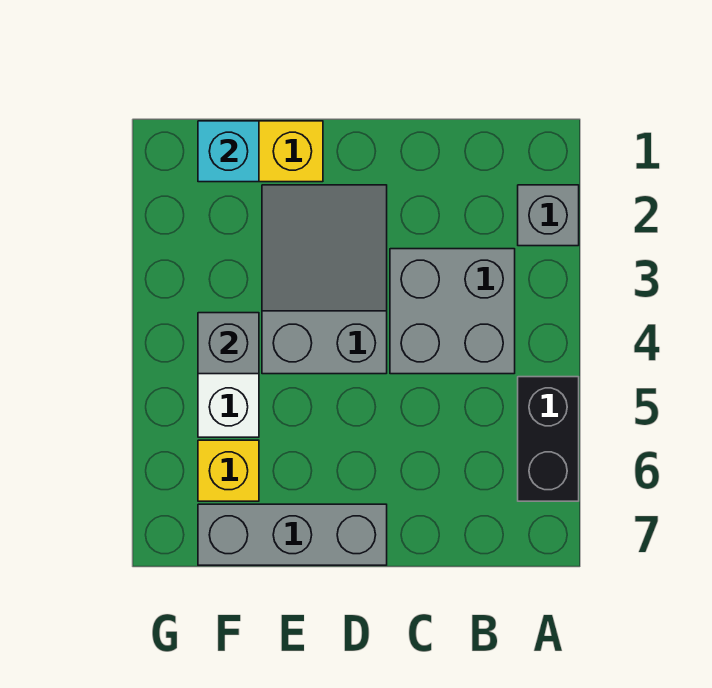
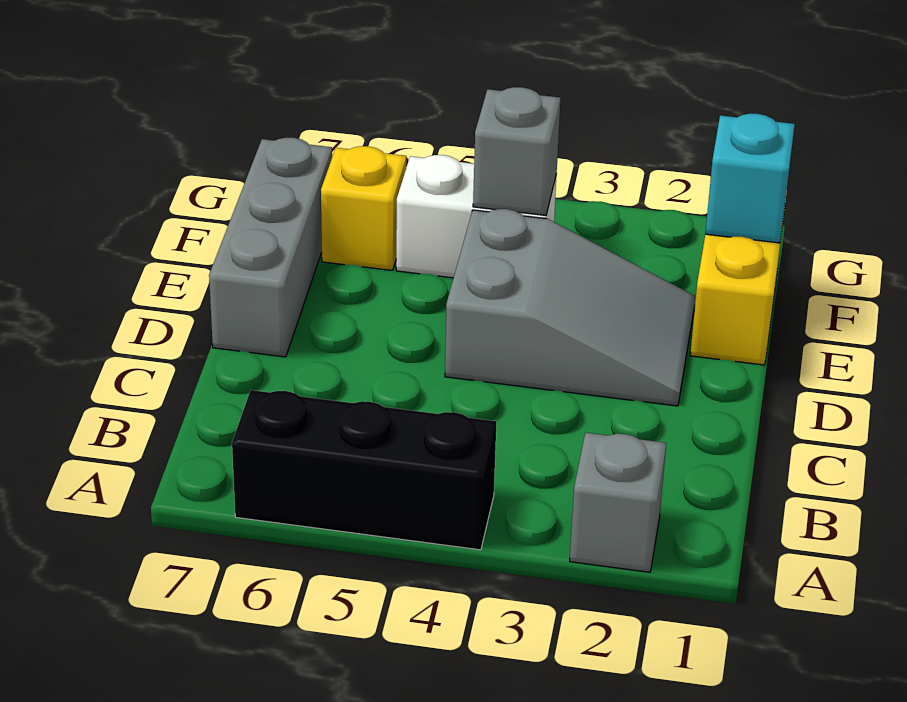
black 1x2 brick [518,377,579,501] -> black 1x3 brick [232,390,497,550]
grey 2x2 brick [390,249,515,374] -> none

